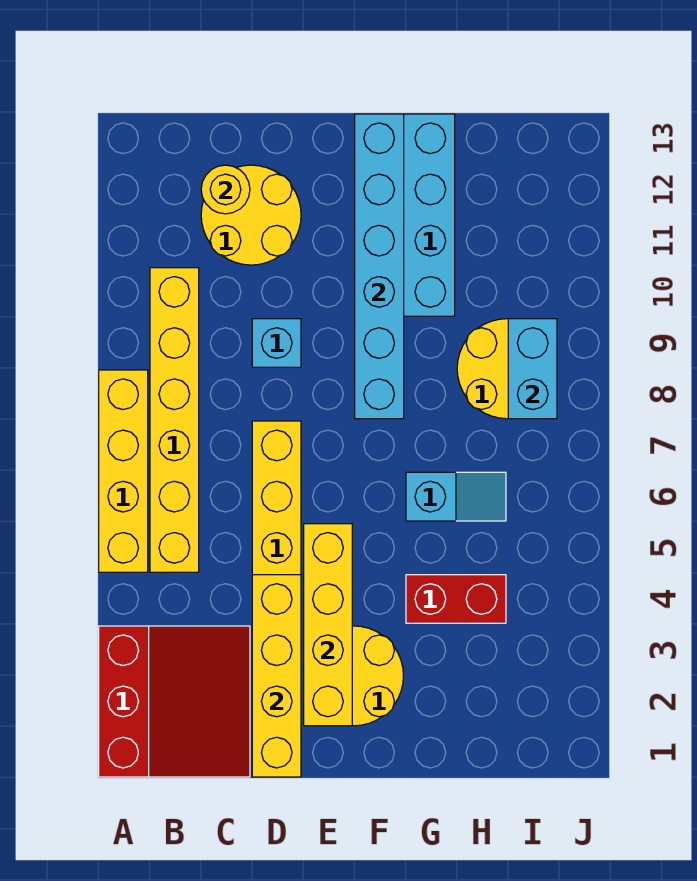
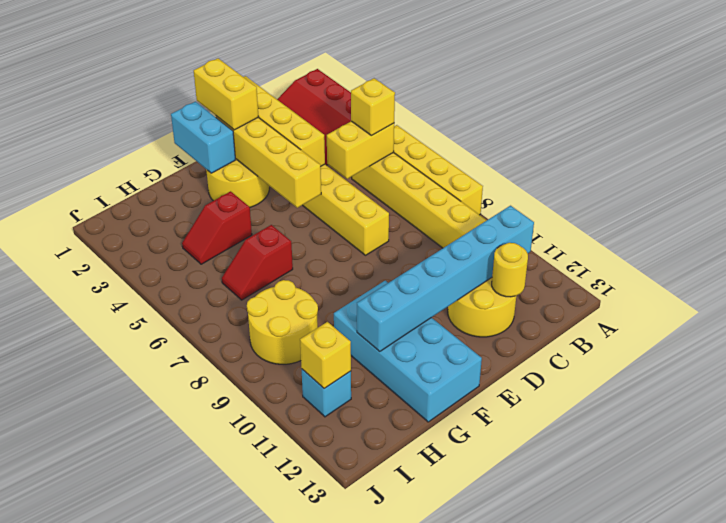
none -> yellow 1x2 brick [327,121,394,179]
none -> yellow 1x1 brick [351,78,395,136]
cyan 1x1 brick [252,319,301,367] -> cyan 1x1 brick moved to [302,369,351,417]
none -> yellow 1x2 brick [194,58,259,130]
cyan 1x6 brick [355,114,404,419] -> cyan 1x6 brick turned to [357,206,534,351]
red 1x2 brick [406,575,506,623] -> red 1x2 slope [182,191,252,264]
cyan 1x2 slope [406,472,506,521] -> red 1x2 slope [222,225,293,300]
cyan 1x2 brick [508,319,557,419] -> cyan 1x2 brick moved to [171,102,236,173]
none -> yellow 1x1 brick [300,322,351,389]

